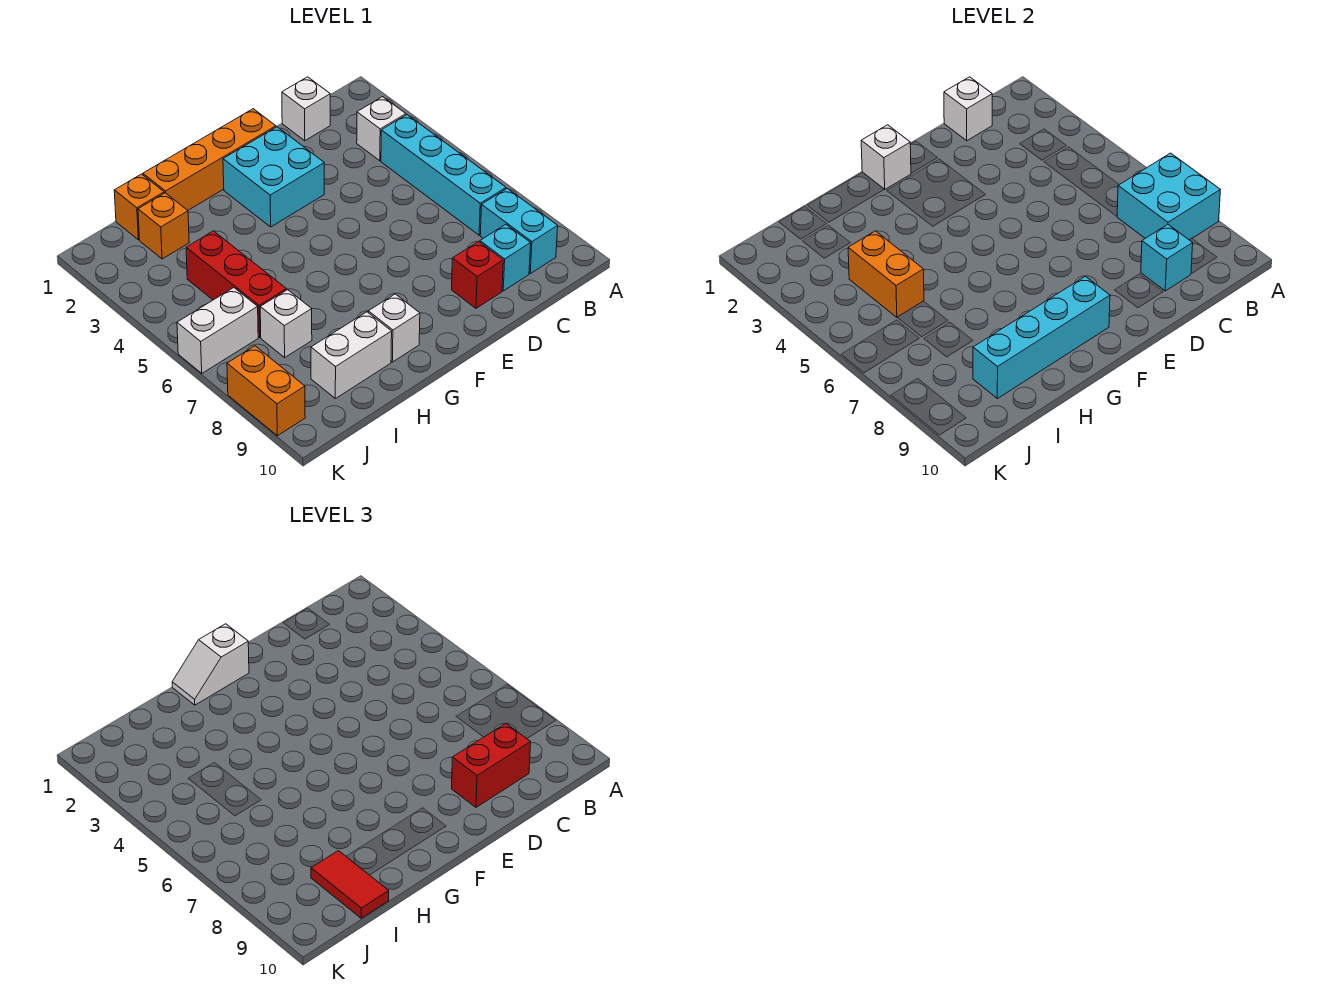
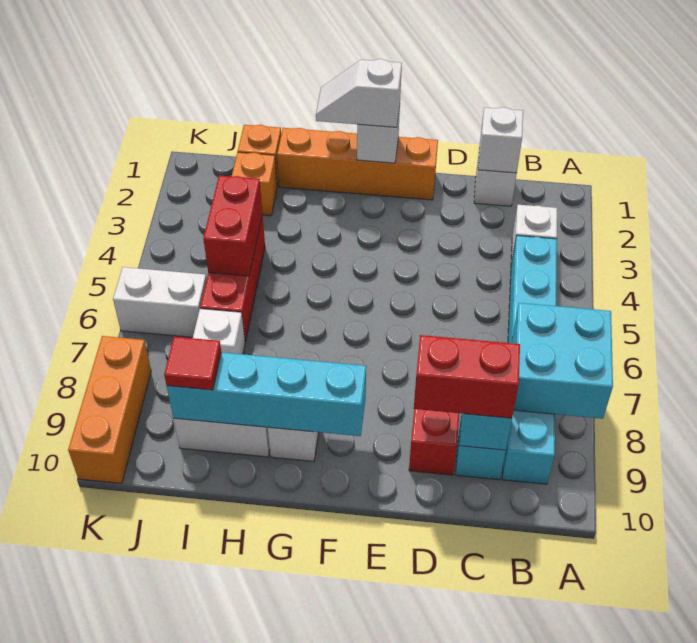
cyan 2x2 brick [223,127,324,227] -> none
orange 1x2 brick [848,231,924,317] -> red 1x2 brick [203,175,262,276]
red 1x2 tile [311,851,389,918] -> red 1x1 tile [164,337,221,390]
orange 1x2 brick [227,346,305,436] -> orange 1x3 brick [68,336,151,483]

